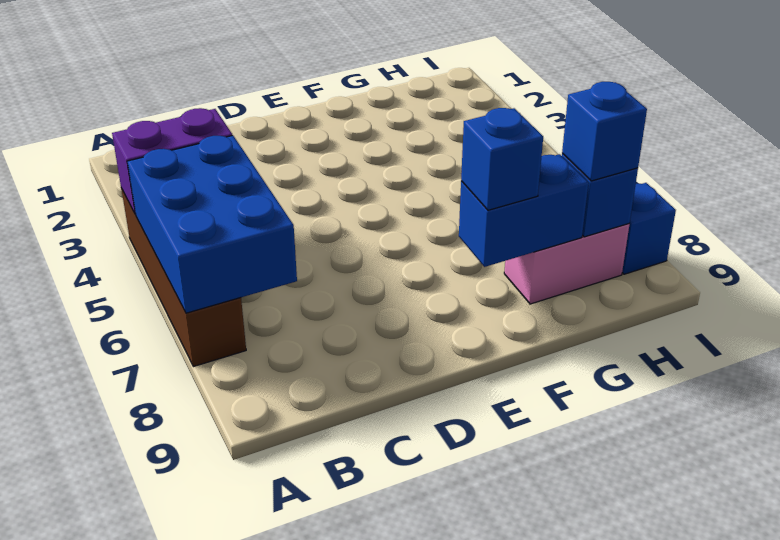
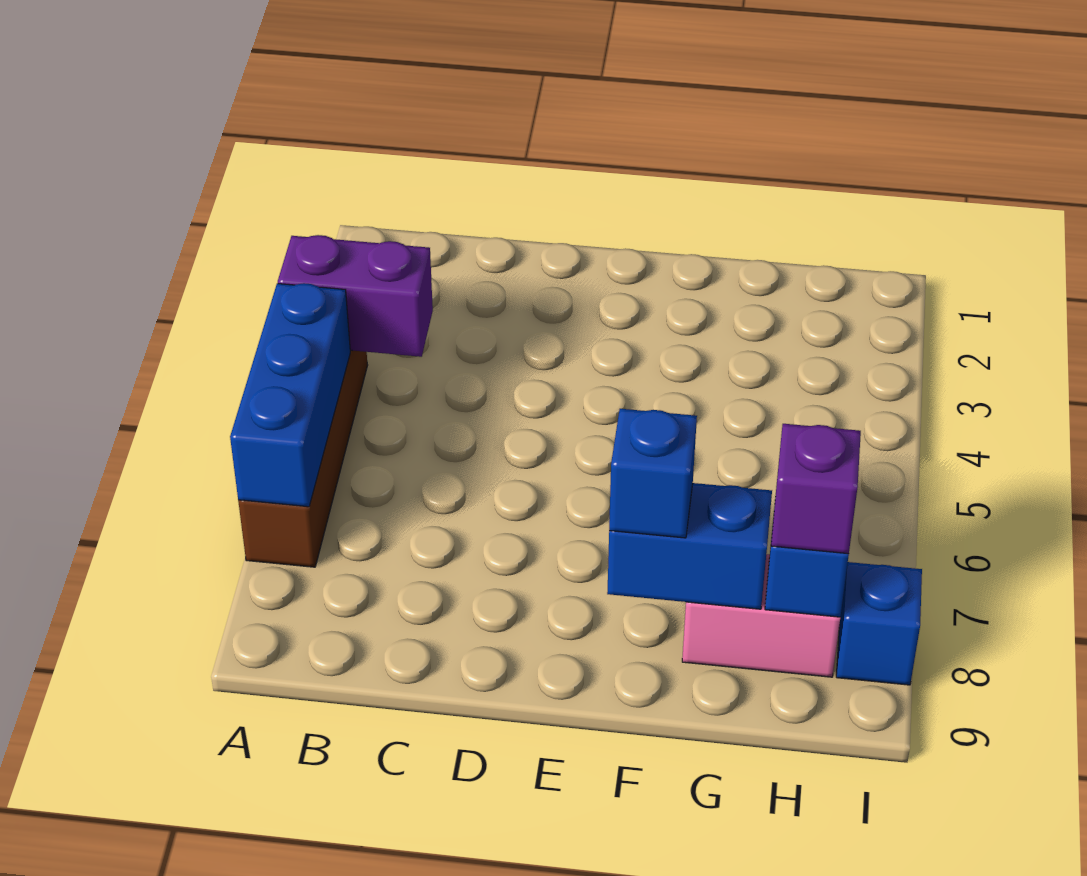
blue 2x3 brick [127,135,297,313] -> blue 1x3 brick [230,283,350,507]
blue 1x1 brick [562,82,647,181] -> purple 1x1 brick [771,424,861,554]

